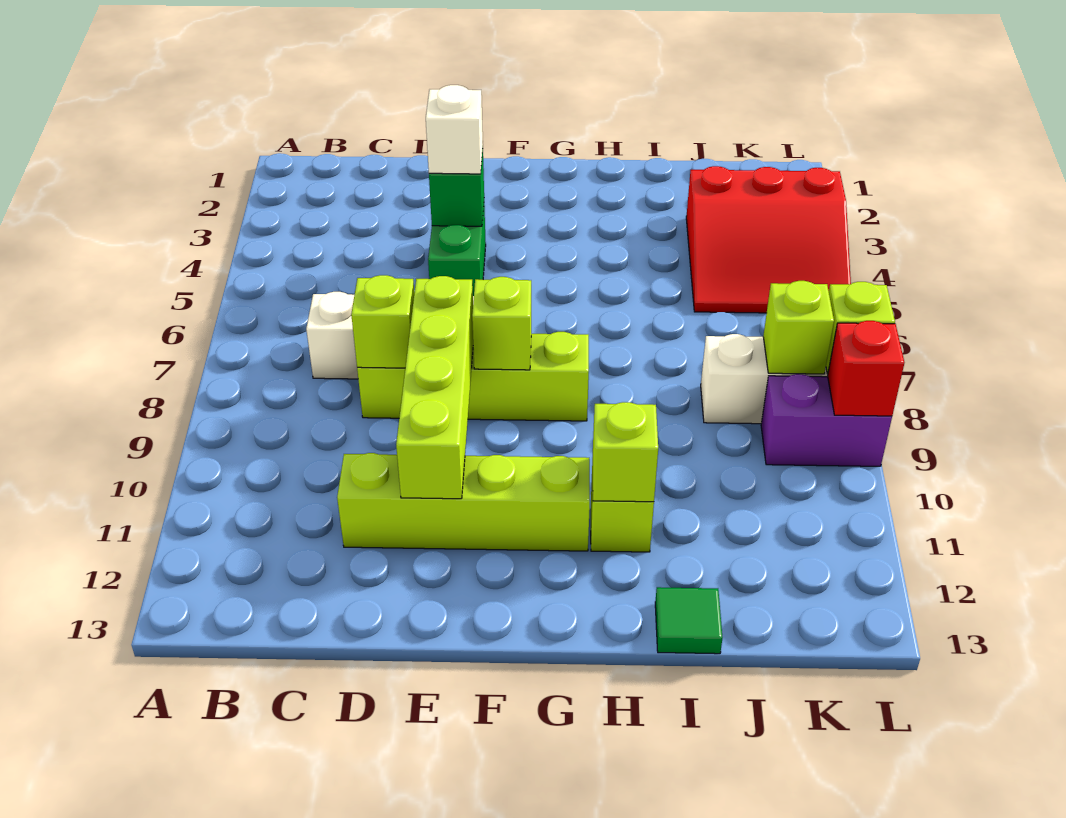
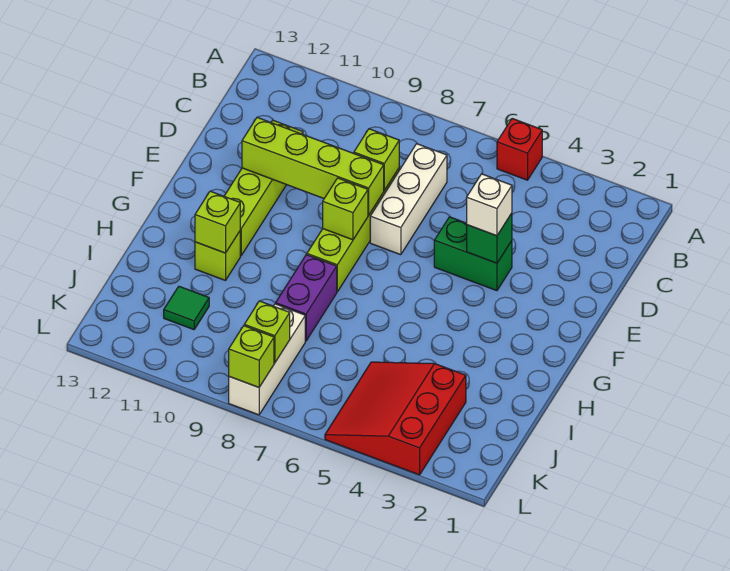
green 1x1 tile [655,587,723,654] -> green 1x1 tile moved to [164,286,209,330]
purple 1x2 brick [761,374,892,466] -> purple 1x2 brick moved to [276,255,337,341]
red 1x1 brick [828,321,904,416] -> red 1x1 brick moved to [497,119,542,180]

